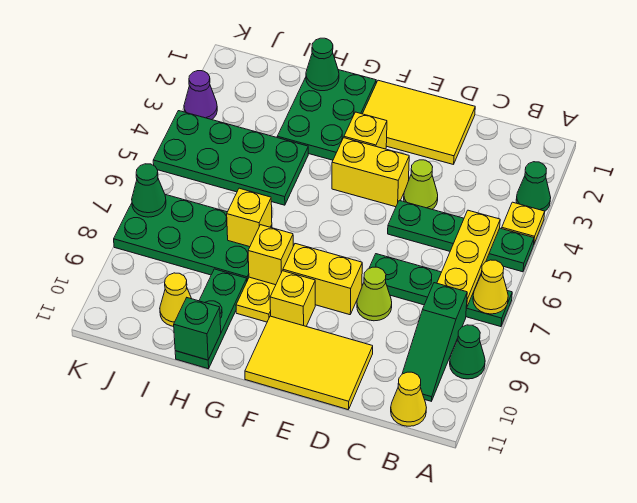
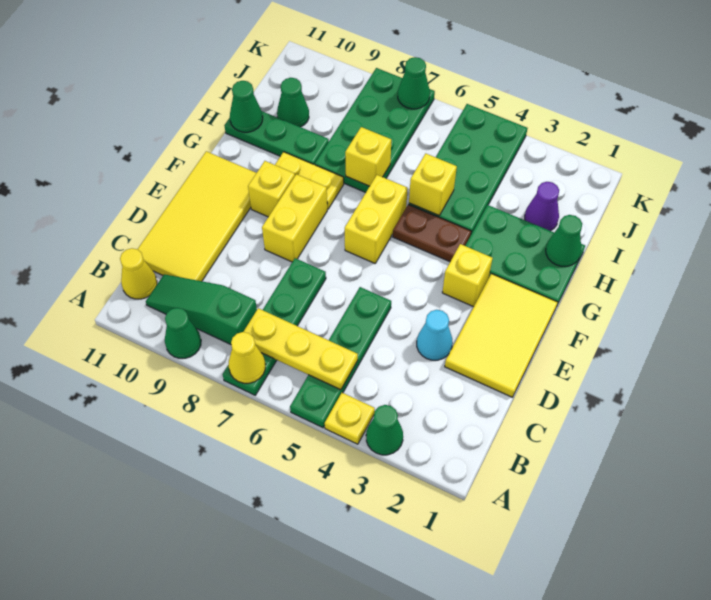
none -> cyan 1x1 cone [417,310,453,360]
lime 1x1 cone [404,160,438,209] -> none
lime 1x1 cone [357,267,392,321] -> none
yellow 2x3 tile [245,316,373,410] -> yellow 2x4 tile [138,151,256,281]
yellow 1x2 brick [332,138,409,207] -> yellow 1x2 brick moved to [345,175,408,263]
none -> brown 1x2 plate [393,204,471,262]
yellow 1x1 brick [248,225,293,285] -> yellow 1x1 brick moved to [409,154,457,216]
green 1x1 brick [174,298,221,360] -> green 1x1 cone [230,81,263,132]
yellow 1x1 cone [160,273,191,326] -> green 1x1 cone [277,78,309,127]
purple 1x1 cone [184,71,217,120] -> purple 1x1 cone moved to [525,182,559,231]

